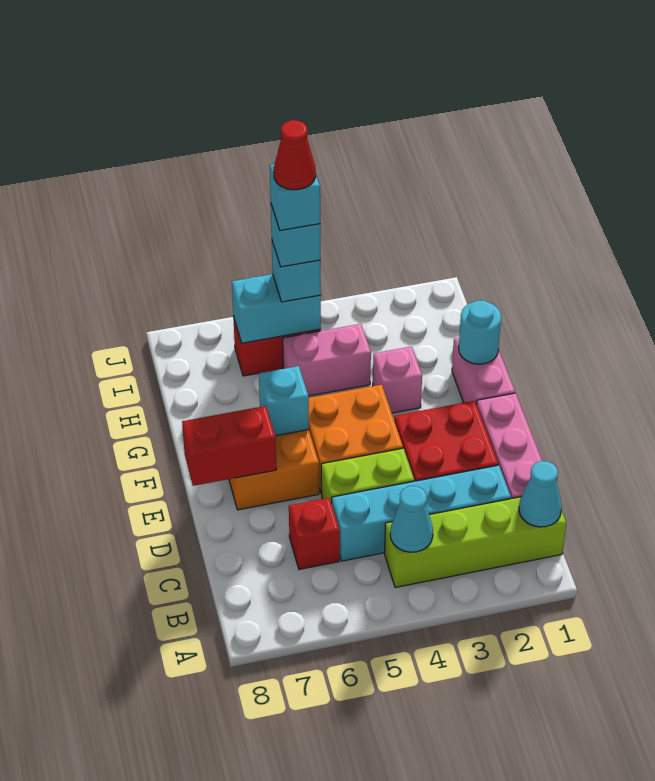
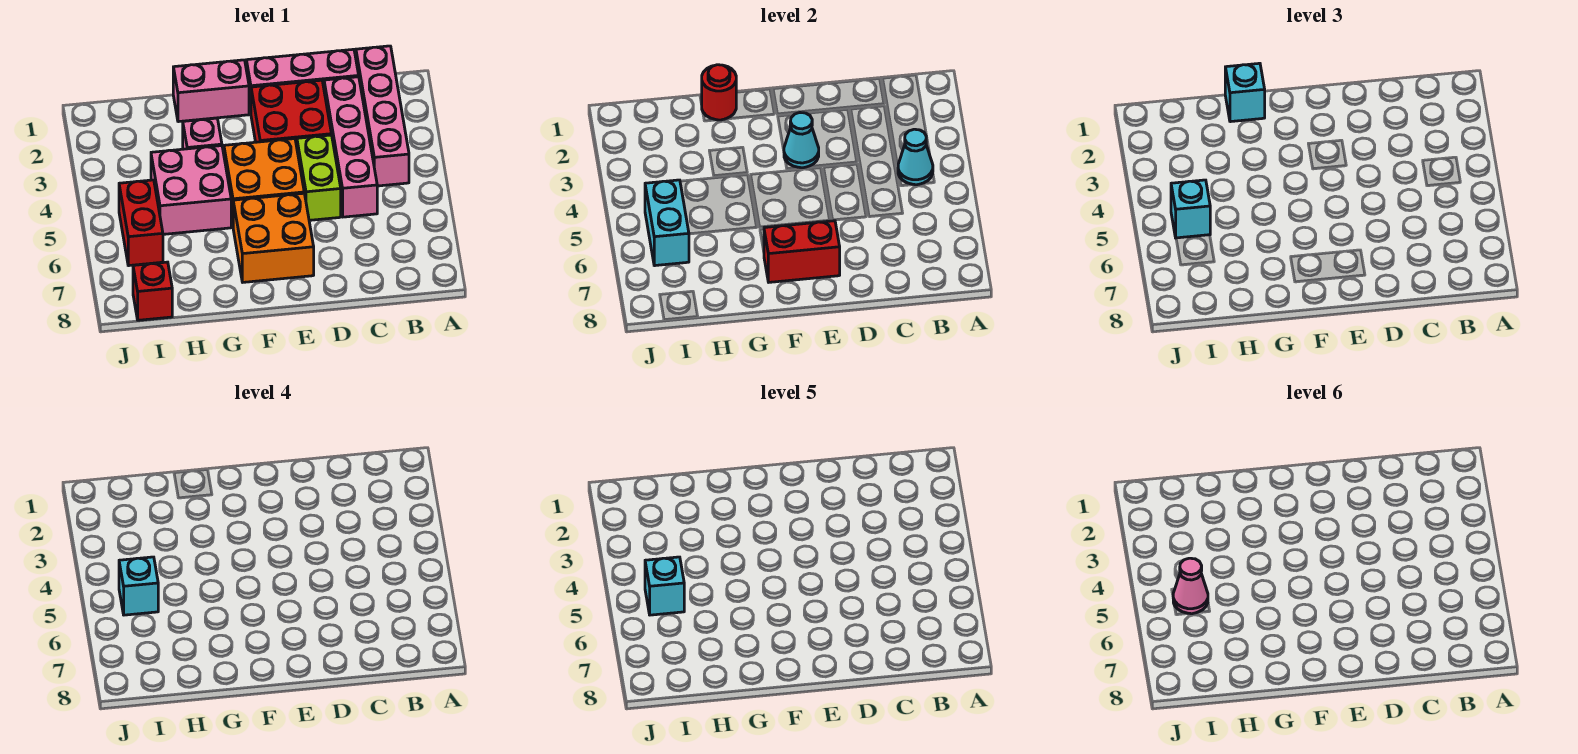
lime 1x4 brick [384,497,566,587] -> pink 1x4 brick [356,46,409,186]
cyan 1x1 cone [519,461,562,527] -> cyan 1x1 cone moved to [784,113,819,168]
cyan 1x4 brick [332,465,511,561] -> pink 1x4 brick [324,77,377,217]
red 1x1 brick [289,498,340,569] -> red 1x1 brick moved to [133,262,172,320]
red 1x2 brick [182,406,276,486] -> red 1x2 brick turned to [764,221,840,282]
cyan 1x1 brick [259,366,309,436] -> cyan 1x1 brick moved to [1225,63,1265,122]
cyan 1x1 round brick [459,301,501,364] -> red 1x1 round brick [702,65,736,120]
pink 1x2 brick [283,324,371,396] -> pink 2x2 brick [151,146,231,234]
red 1x1 cone [274,120,316,190] -> pink 1x1 cone [1173,558,1208,614]

